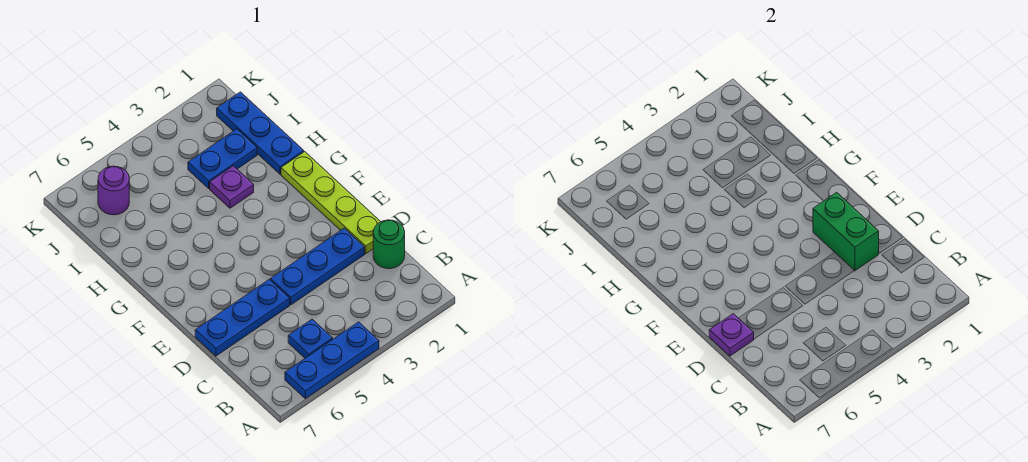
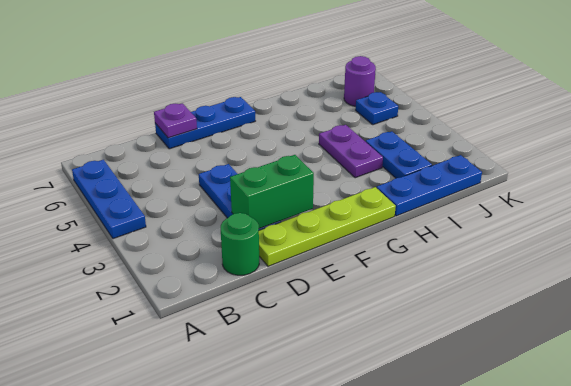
blue 1x1 plate [288,319,333,358] -> blue 1x1 plate moved to [356,92,398,125]
blue 1x3 plate [195,279,290,356] -> blue 1x3 plate turned to [155,97,255,149]
purple 1x1 plate [210,166,254,208] -> purple 1x2 plate [319,125,383,178]

